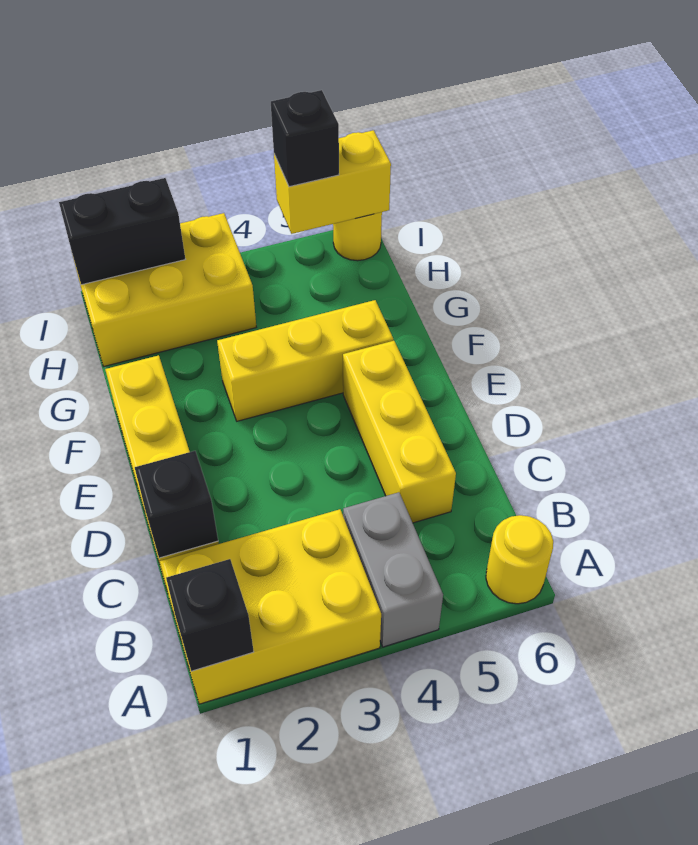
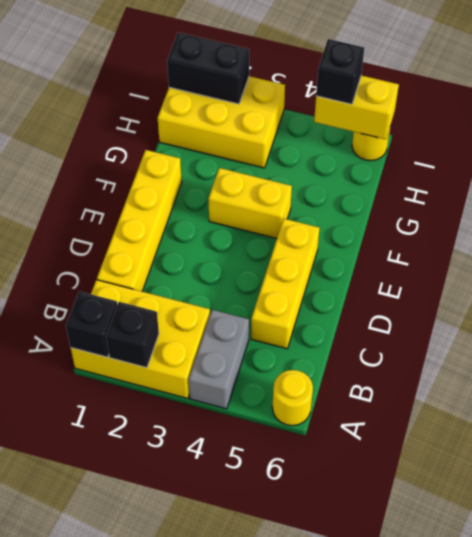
black 1x1 brick [135,451,218,558] -> black 1x1 brick moved to [106,302,159,368]
yellow 1x3 brick [217,300,393,421] -> yellow 1x2 brick [208,168,292,238]

